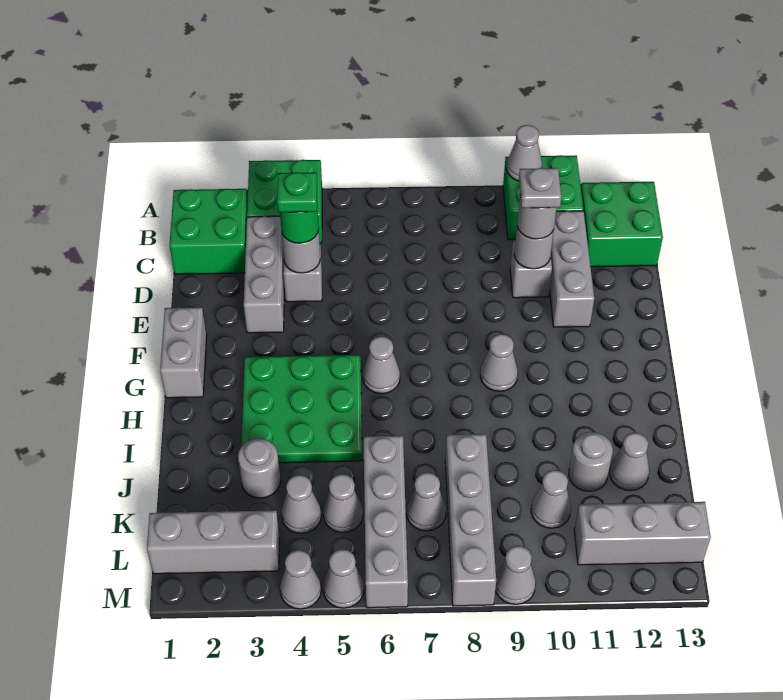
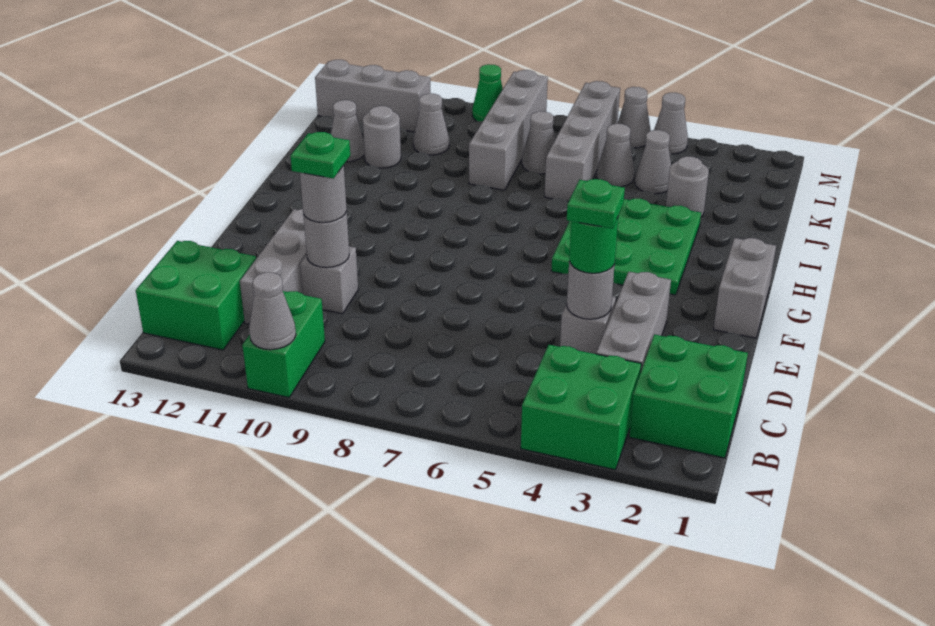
green 2x2 brick [503,155,583,240] -> green 1x2 brick [242,291,325,397]
grey 1x1 plate [519,168,561,208] -> green 1x1 plate [290,132,350,179]
grey 1x1 cone [363,336,400,394] -> none
grey 1x1 cone [480,334,518,391] -> none
grey 1x3 brick [147,510,279,574] -> none
grey 1x1 cone [495,546,536,604] -> green 1x1 cone [472,64,503,121]

